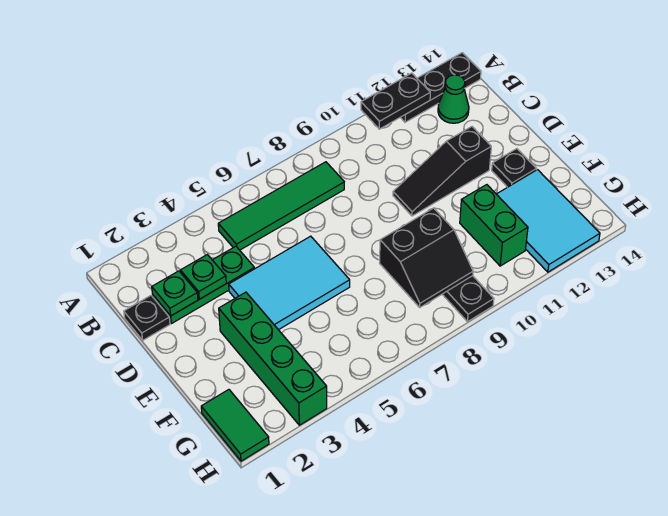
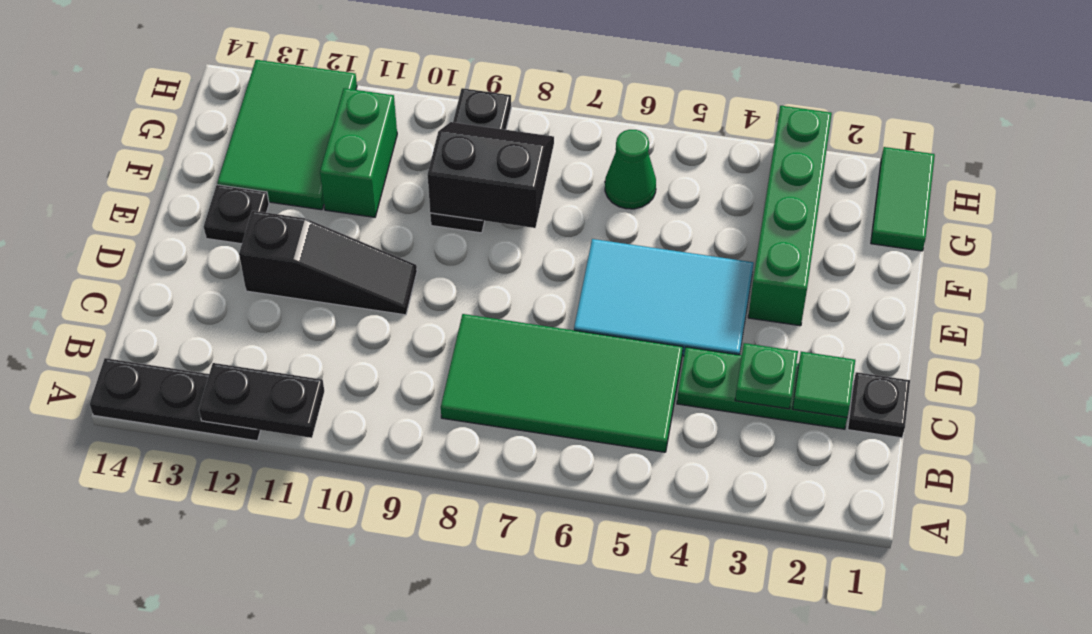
green 1x4 tile [218,162,344,250] -> green 2x4 tile [441,314,683,452]
green 1x1 cone [438,75,469,123] -> green 1x1 cone moved to [605,130,656,209]
green 1x1 plate [152,271,198,316] -> green 1x1 tile [793,352,855,417]
cyan 2x3 tile [497,170,600,272] -> green 2x3 tile [217,60,357,210]

